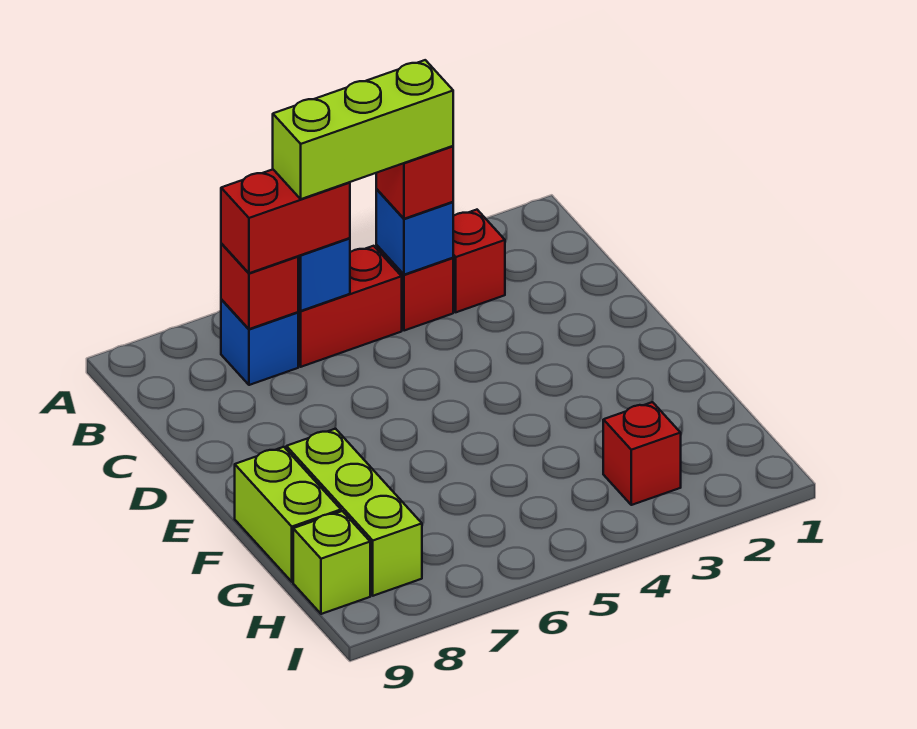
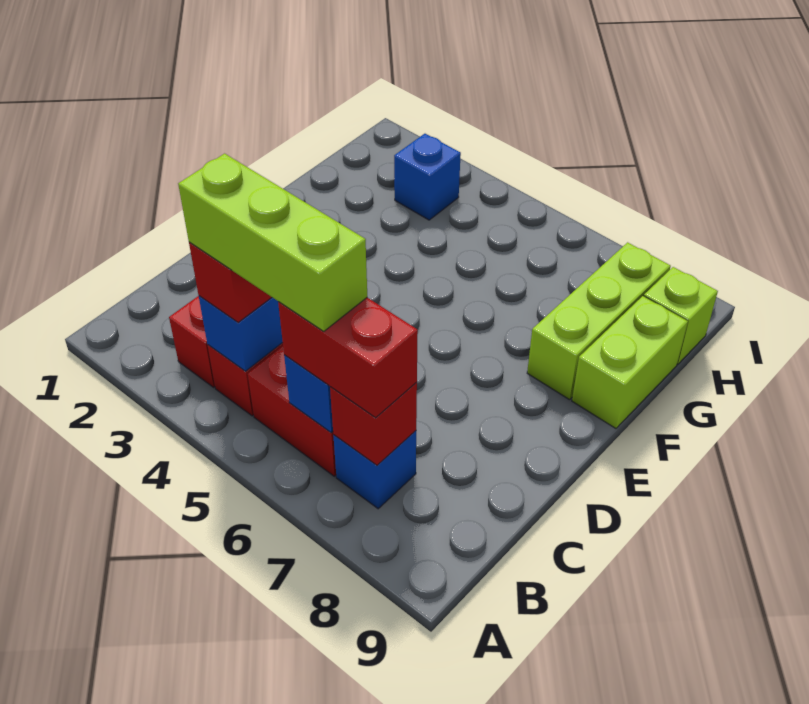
red 1x1 brick [603,402,681,505] -> blue 1x1 brick [394,134,461,220]

